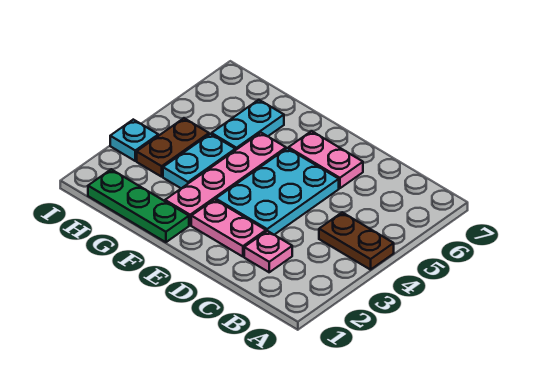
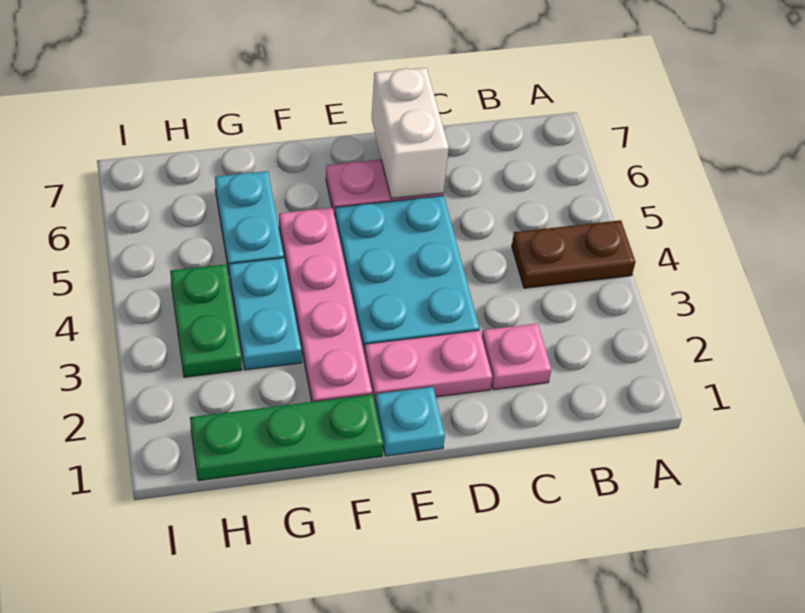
none -> white 1x2 brick [372,68,449,199]
brown 1x2 plate [137,118,209,177] -> green 1x2 plate [170,264,242,377]
cyan 1x1 plate [110,120,158,161] -> cyan 1x1 plate moved to [375,387,445,456]

